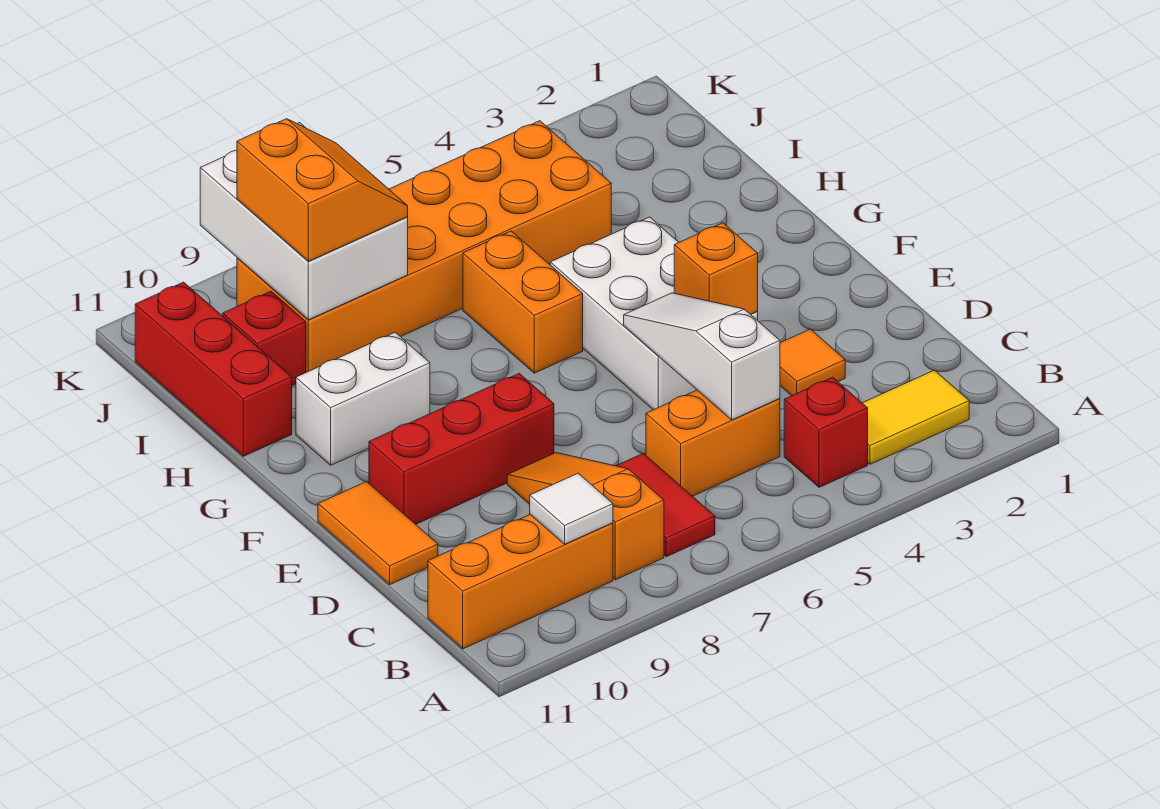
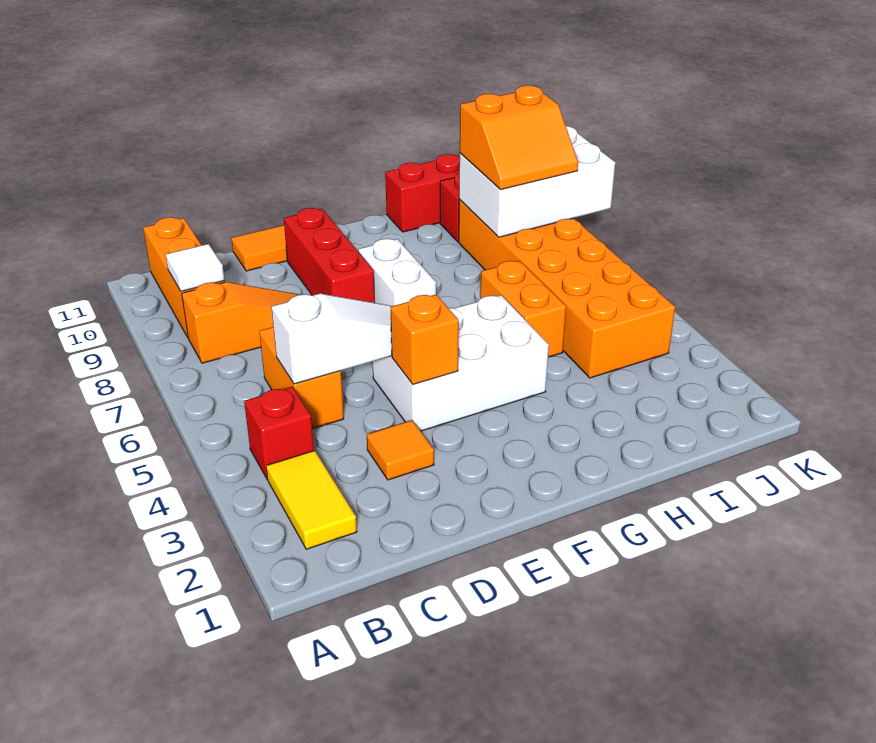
red 1x2 tile [617,453,715,557] -> none
orange 1x2 brick [463,231,583,373] -> orange 1x2 brick turned to [480,261,566,357]
white 1x2 brick [296,332,430,465] -> white 1x2 brick moved to [358,239,436,306]

